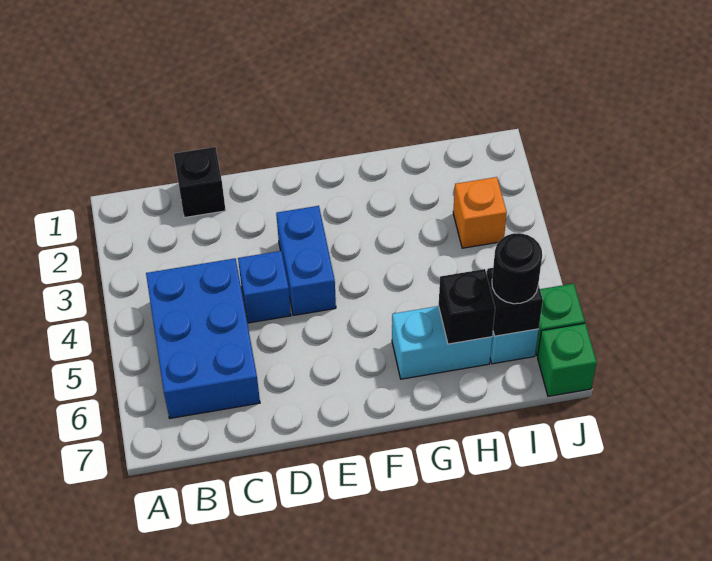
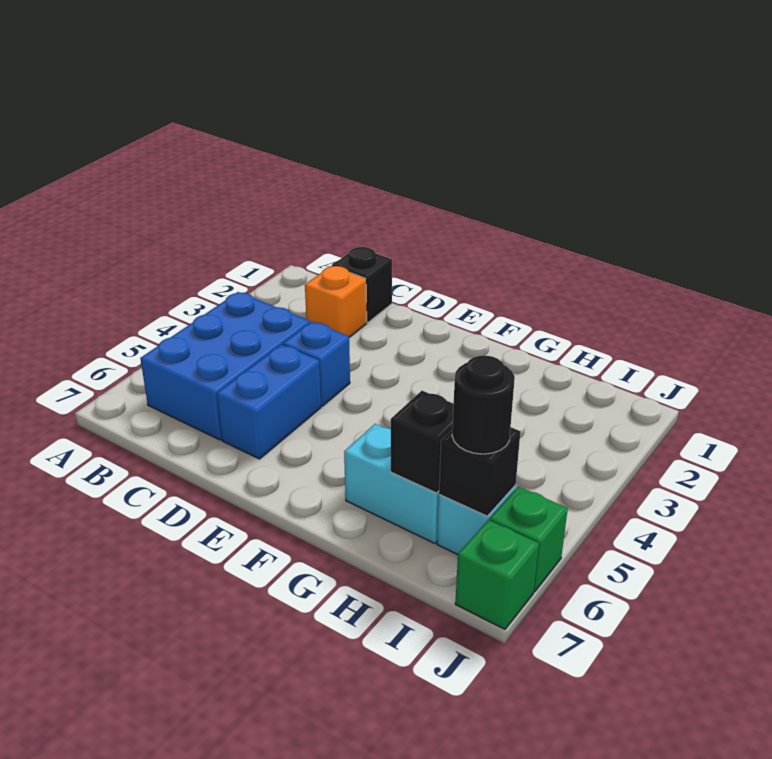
blue 1x2 brick [276,206,336,315] -> blue 1x2 brick moved to [217,345,321,459]
orange 1x1 brick [453,177,507,248] -> orange 1x1 brick moved to [305,266,367,337]

